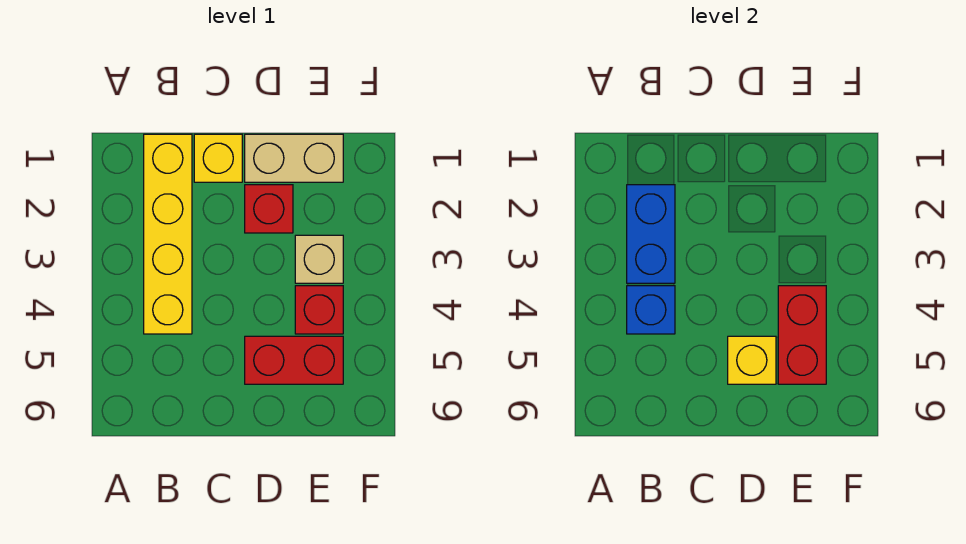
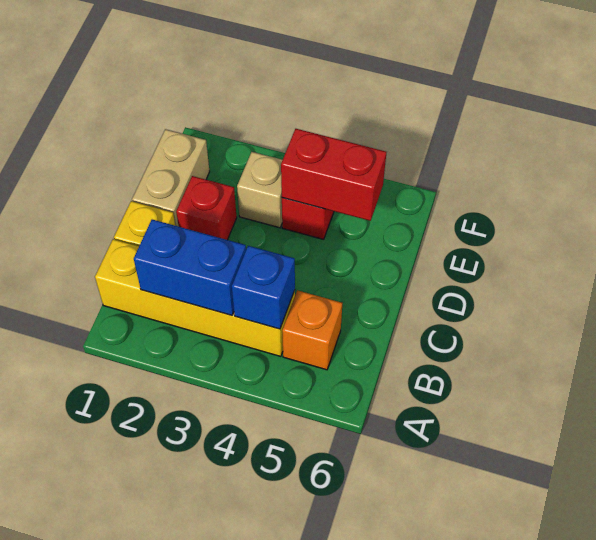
none -> orange 1x1 brick [282,290,342,370]
red 1x2 brick [245,336,343,384] -> none
yellow 1x1 brick [728,336,776,384] -> none

